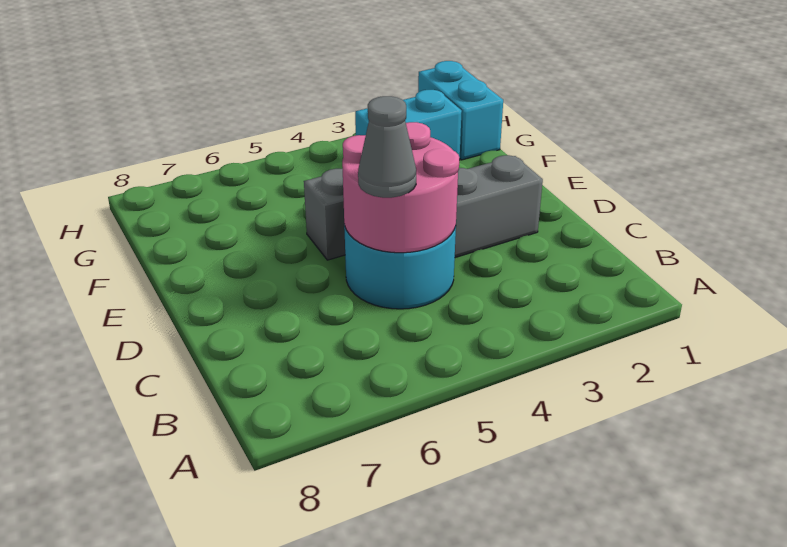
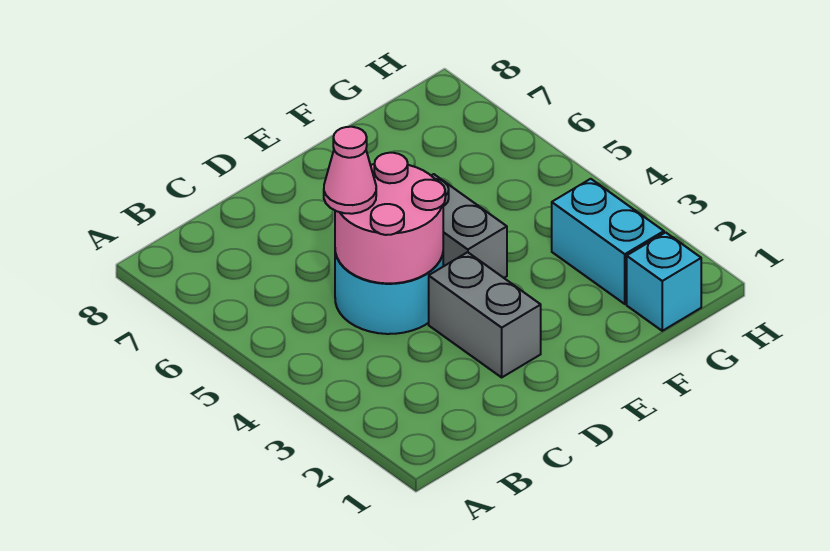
grey 1x1 cone [358,96,416,198] -> pink 1x1 cone [324,127,376,214]
cyan 1x2 brick [418,61,503,160] -> cyan 1x1 brick [627,232,701,331]

